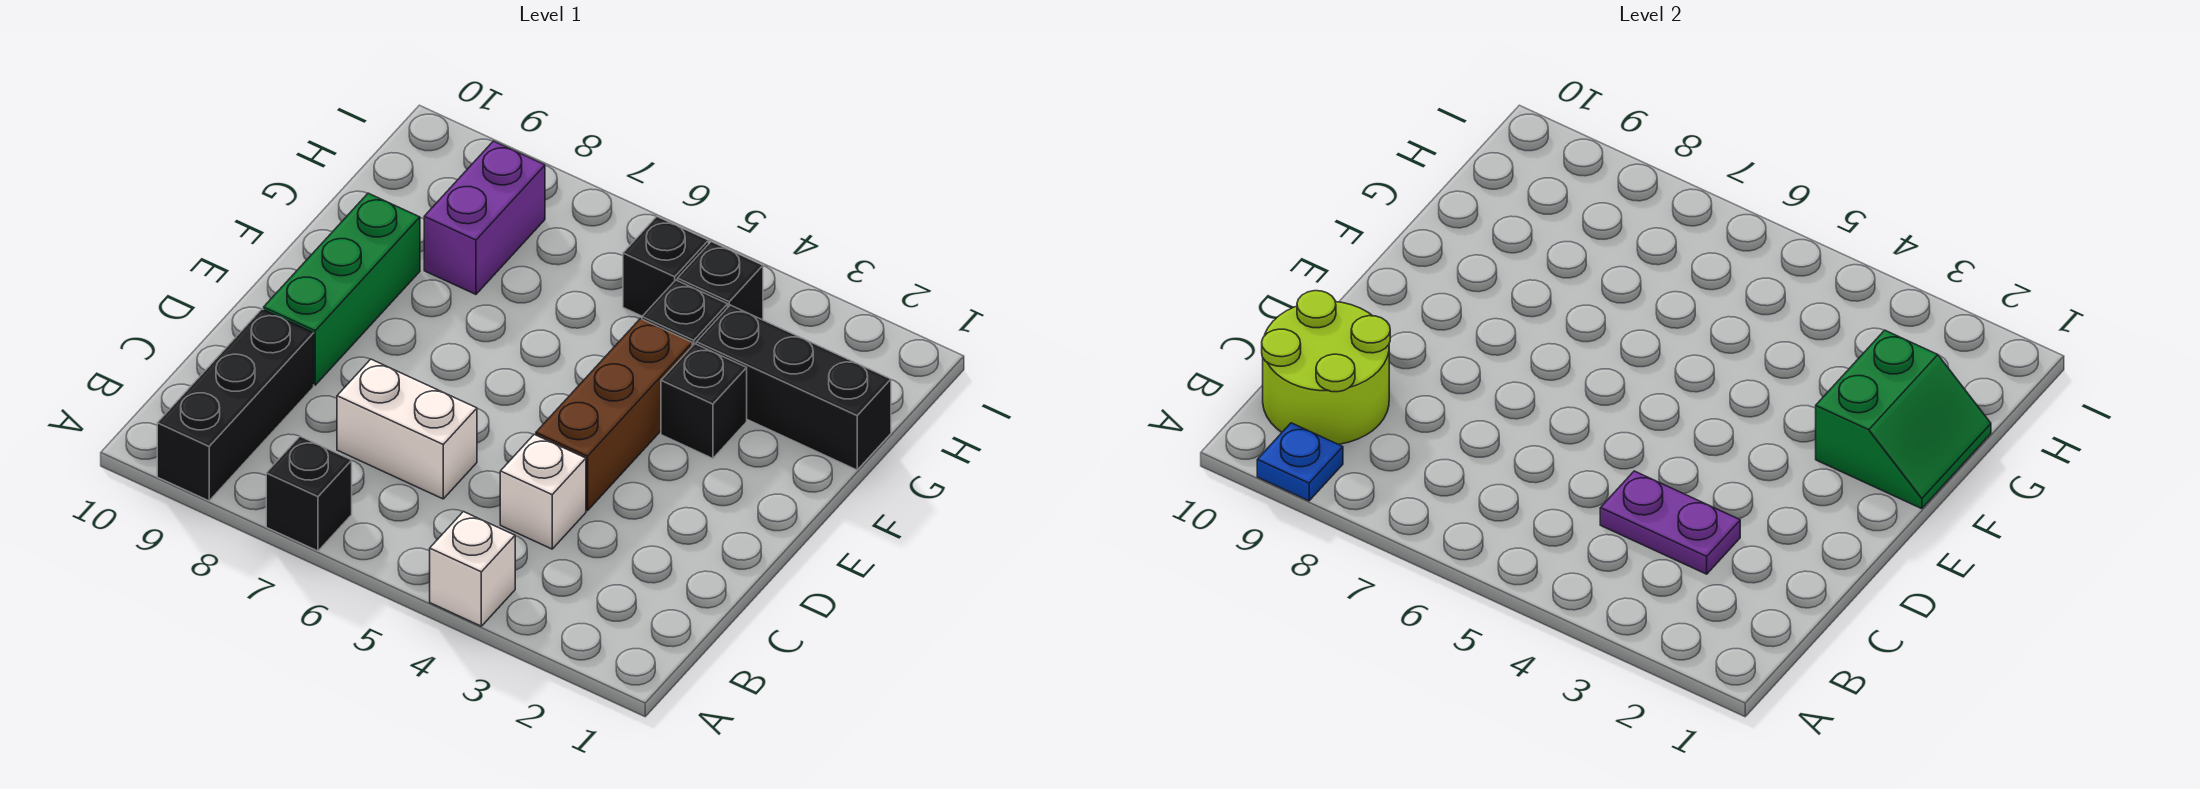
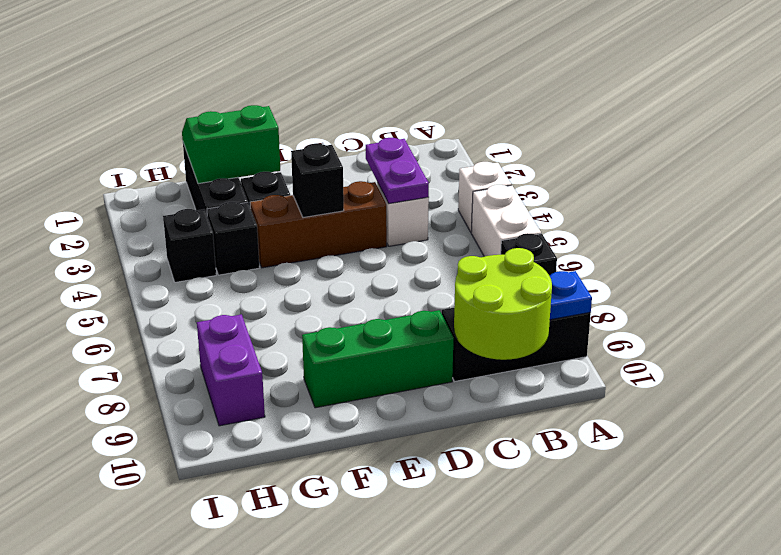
white 1x2 brick [337,359,477,499] -> white 1x2 brick moved to [471,185,541,257]
purple 1x2 brick [424,141,545,294] -> purple 1x2 brick turned to [197,314,265,426]
black 1x1 brick [623,216,709,316] -> black 1x1 brick moved to [291,144,344,218]

